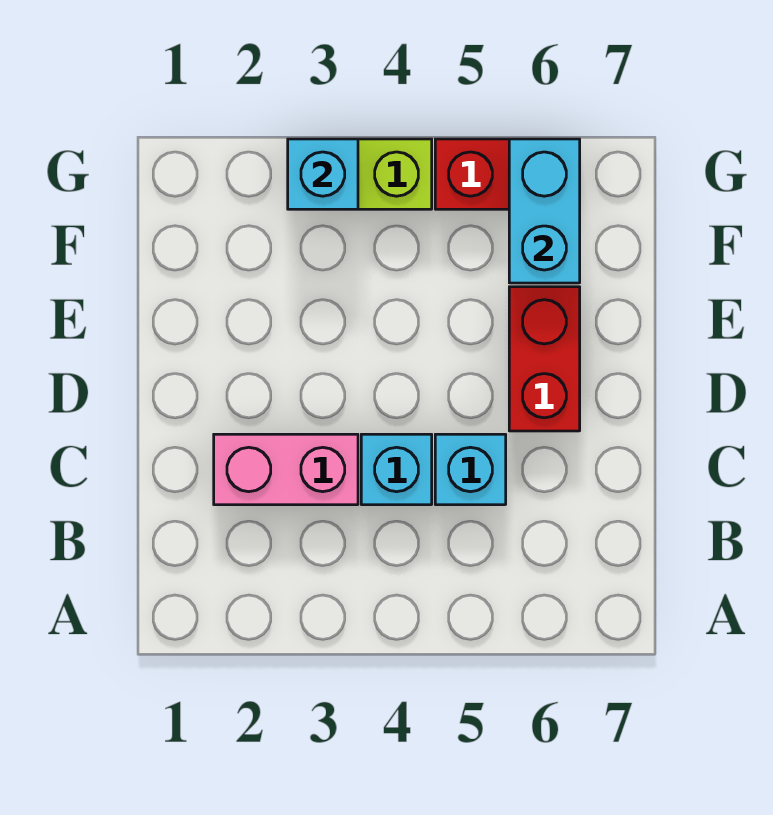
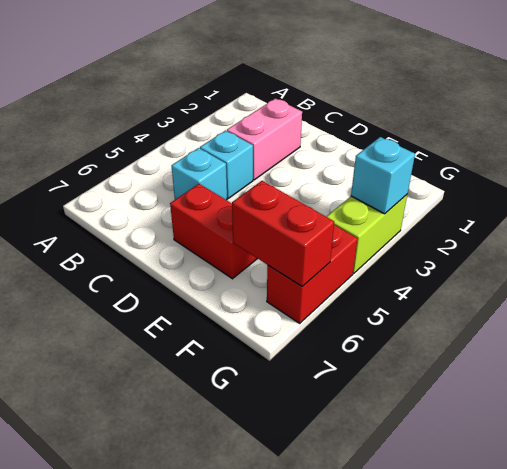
cyan 1x2 brick [509,139,580,283] -> red 1x2 brick [232,181,334,287]

